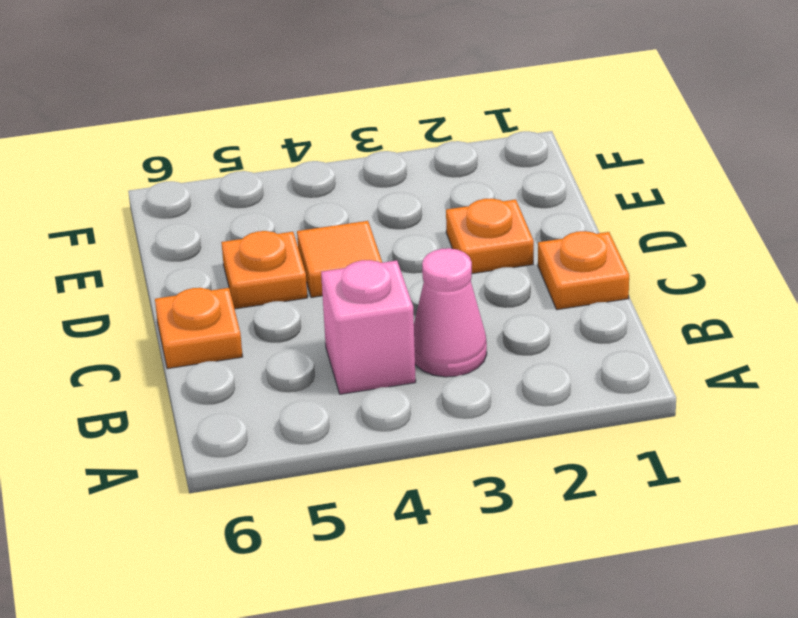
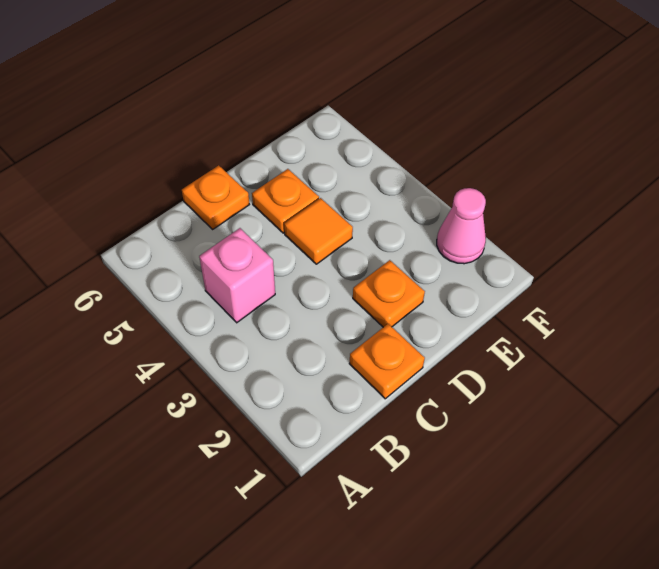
pink 1x1 cone [414,248,487,377] -> pink 1x1 cone moved to [437,188,486,264]

